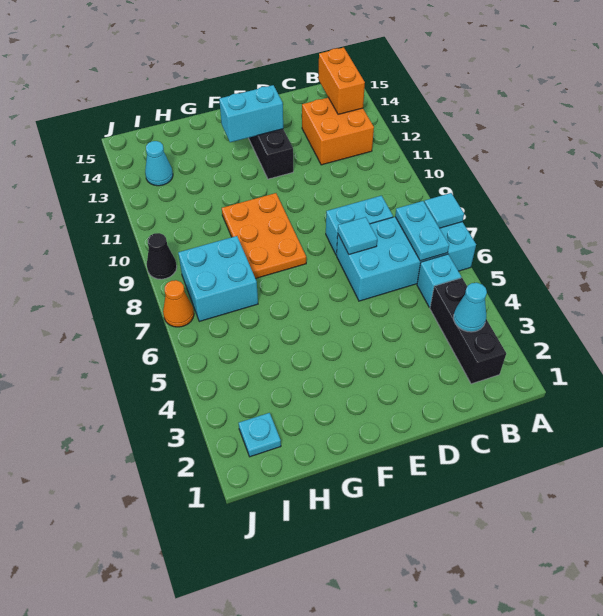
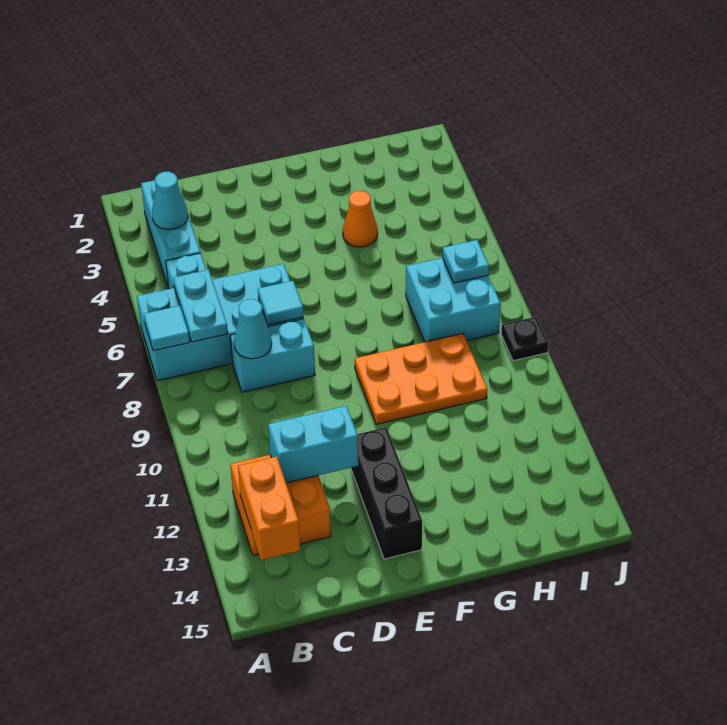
black 1x3 brick [430,278,506,384] -> cyan 1x3 brick [141,180,201,288]
cyan 1x2 brick [219,85,283,142] -> cyan 1x2 brick moved to [268,406,358,483]
orange 2x3 plate [222,193,306,278] -> orange 2x3 plate turned to [355,333,487,424]
cyan 1x1 plate [239,413,281,457] -> cyan 1x1 plate moved to [442,240,489,283]
cyan 1x1 cone [145,141,173,186] -> cyan 1x1 cone moved to [234,299,272,359]
orange 1x1 cone [163,280,194,327] -> orange 1x1 cone moved to [343,191,378,247]
black 1x1 cone [147,233,177,279] -> black 1x1 plate [501,317,548,361]

